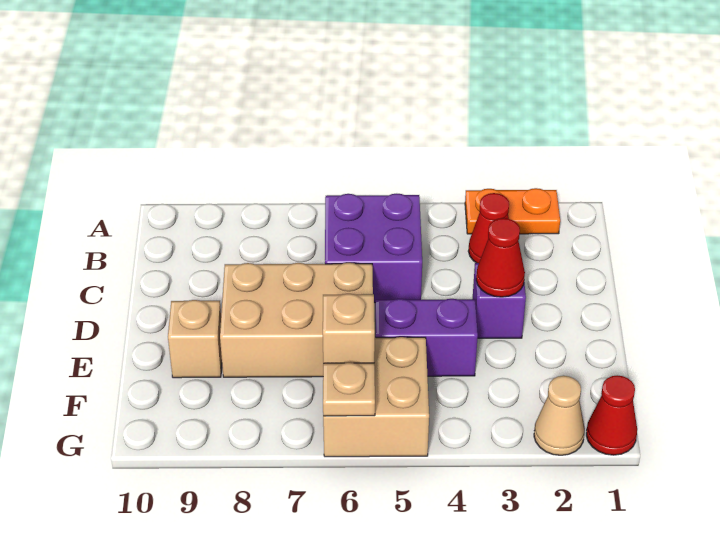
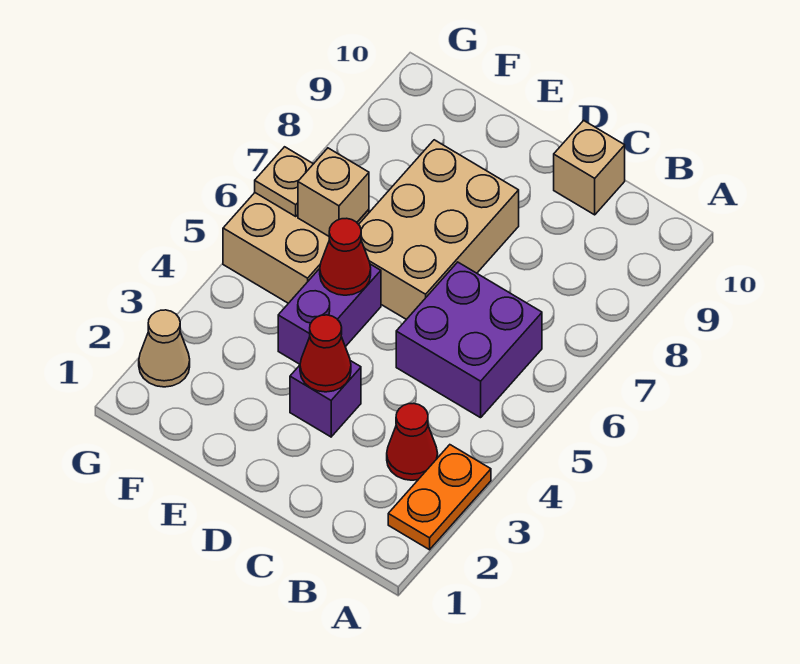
tan 1x1 brick [168,300,222,378] -> tan 1x1 brick moved to [554,120,625,215]
red 1x1 cone [586,375,637,455] -> red 1x1 cone moved to [320,218,371,295]

